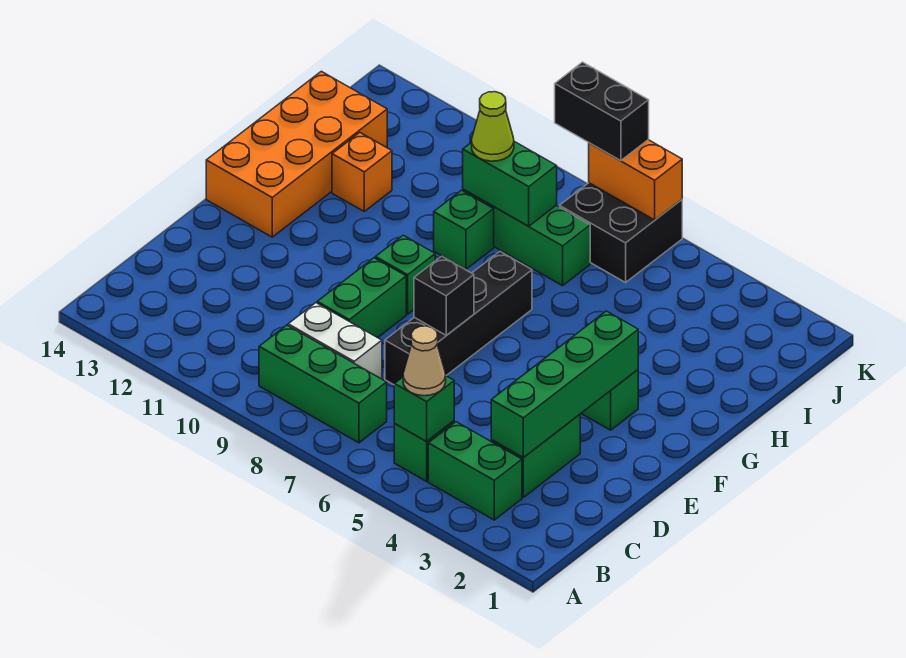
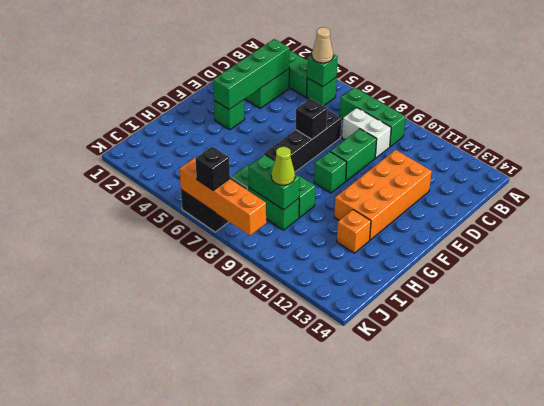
orange 2x4 brick [206,71,387,237] -> orange 2x4 brick moved to [334,150,432,240]
orange 1x2 brick [589,140,682,220] -> orange 1x4 brick [179,157,266,236]
black 1x2 brick [555,62,649,161] -> black 1x1 brick [195,146,230,191]

